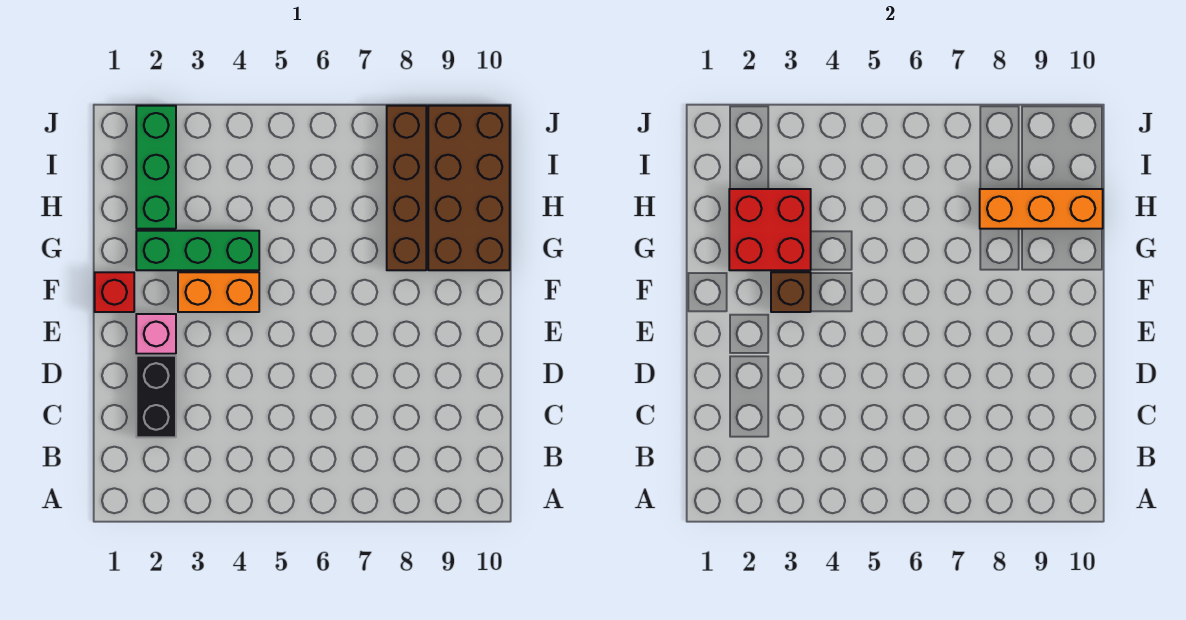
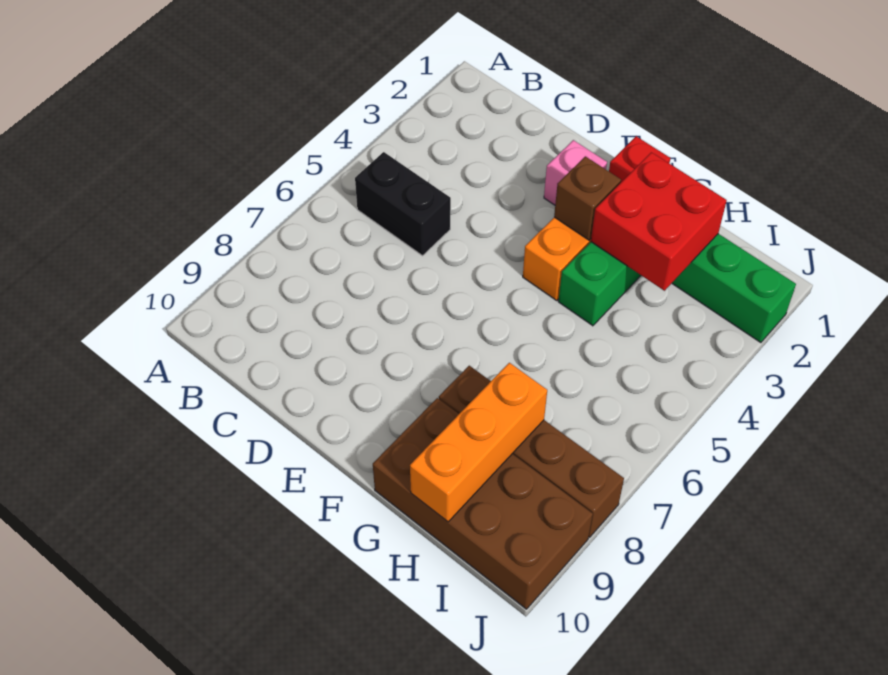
black 1x2 brick [136,356,176,437] -> black 1x2 brick moved to [355,152,451,256]

